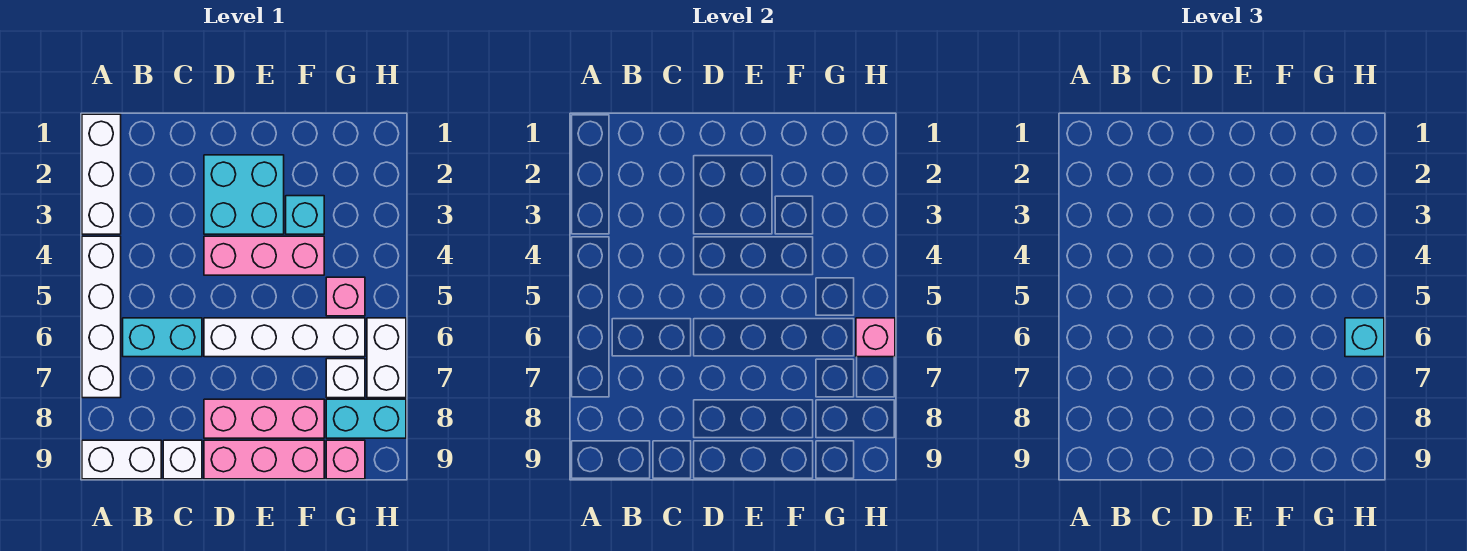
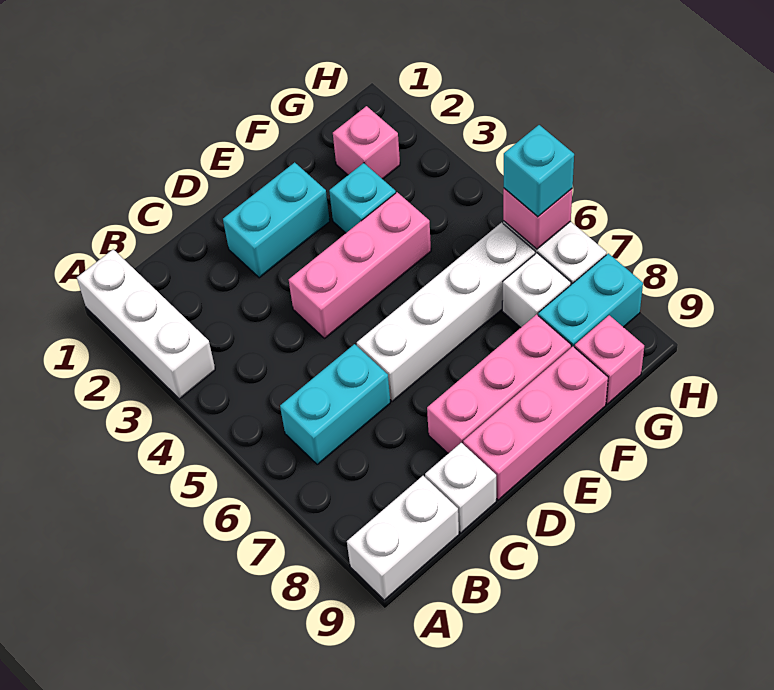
white 1x4 brick [82,236,121,398] -> none
cyan 2x2 brick [204,155,284,234] -> cyan 1x2 brick [223,162,330,278]
pink 1x1 brick [326,277,365,316] -> pink 1x1 brick moved to [333,106,400,179]

